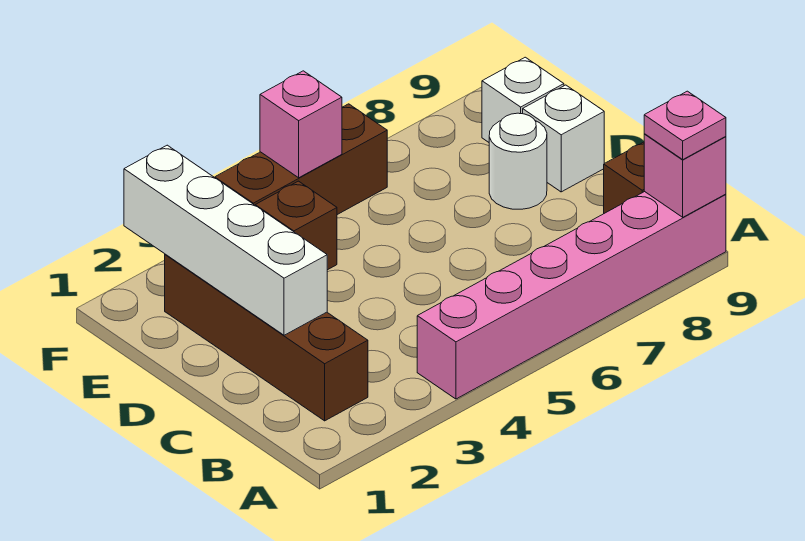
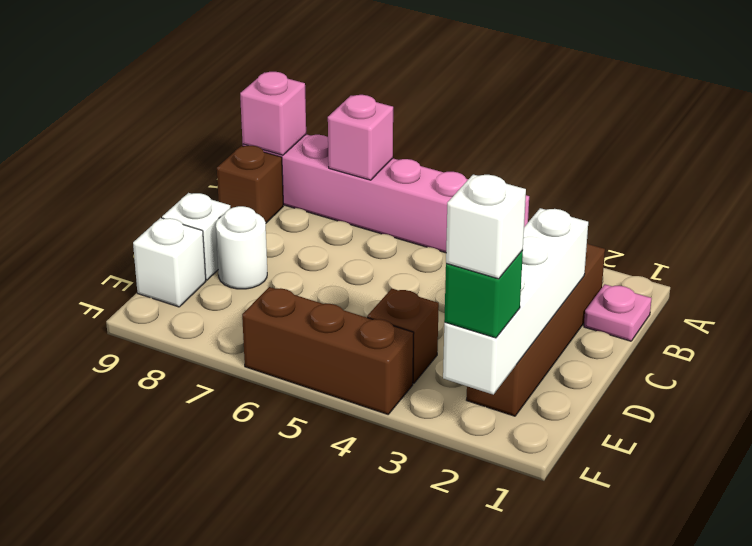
pink 1x1 plate [644,91,726,159] -> pink 1x1 plate moved to [584,284,652,341]
none -> green 1x1 brick [444,250,523,338]
none -> white 1x1 brick [446,175,526,279]
pink 1x1 brick [260,71,342,178] -> pink 1x1 brick moved to [328,95,393,180]

